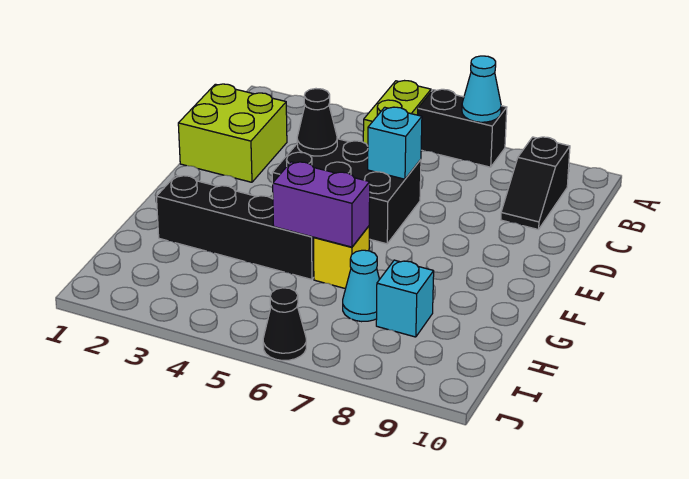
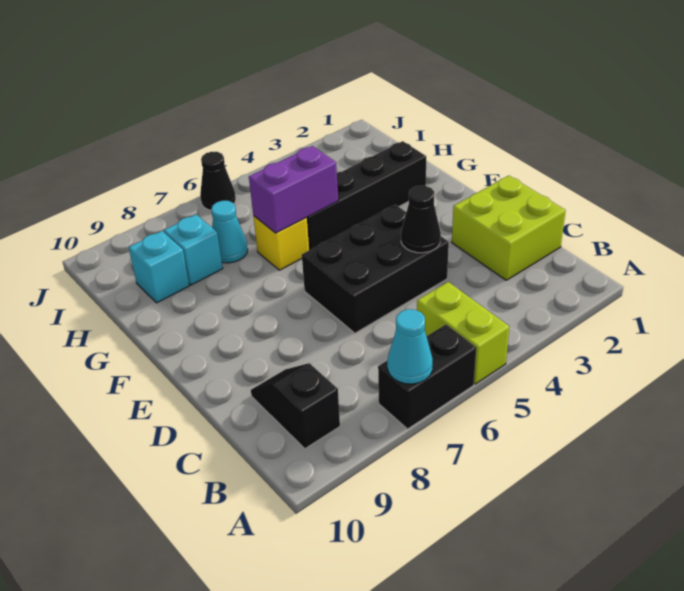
cyan 1x1 brick [368,107,422,179] -> cyan 1x1 brick moved to [129,231,189,303]

